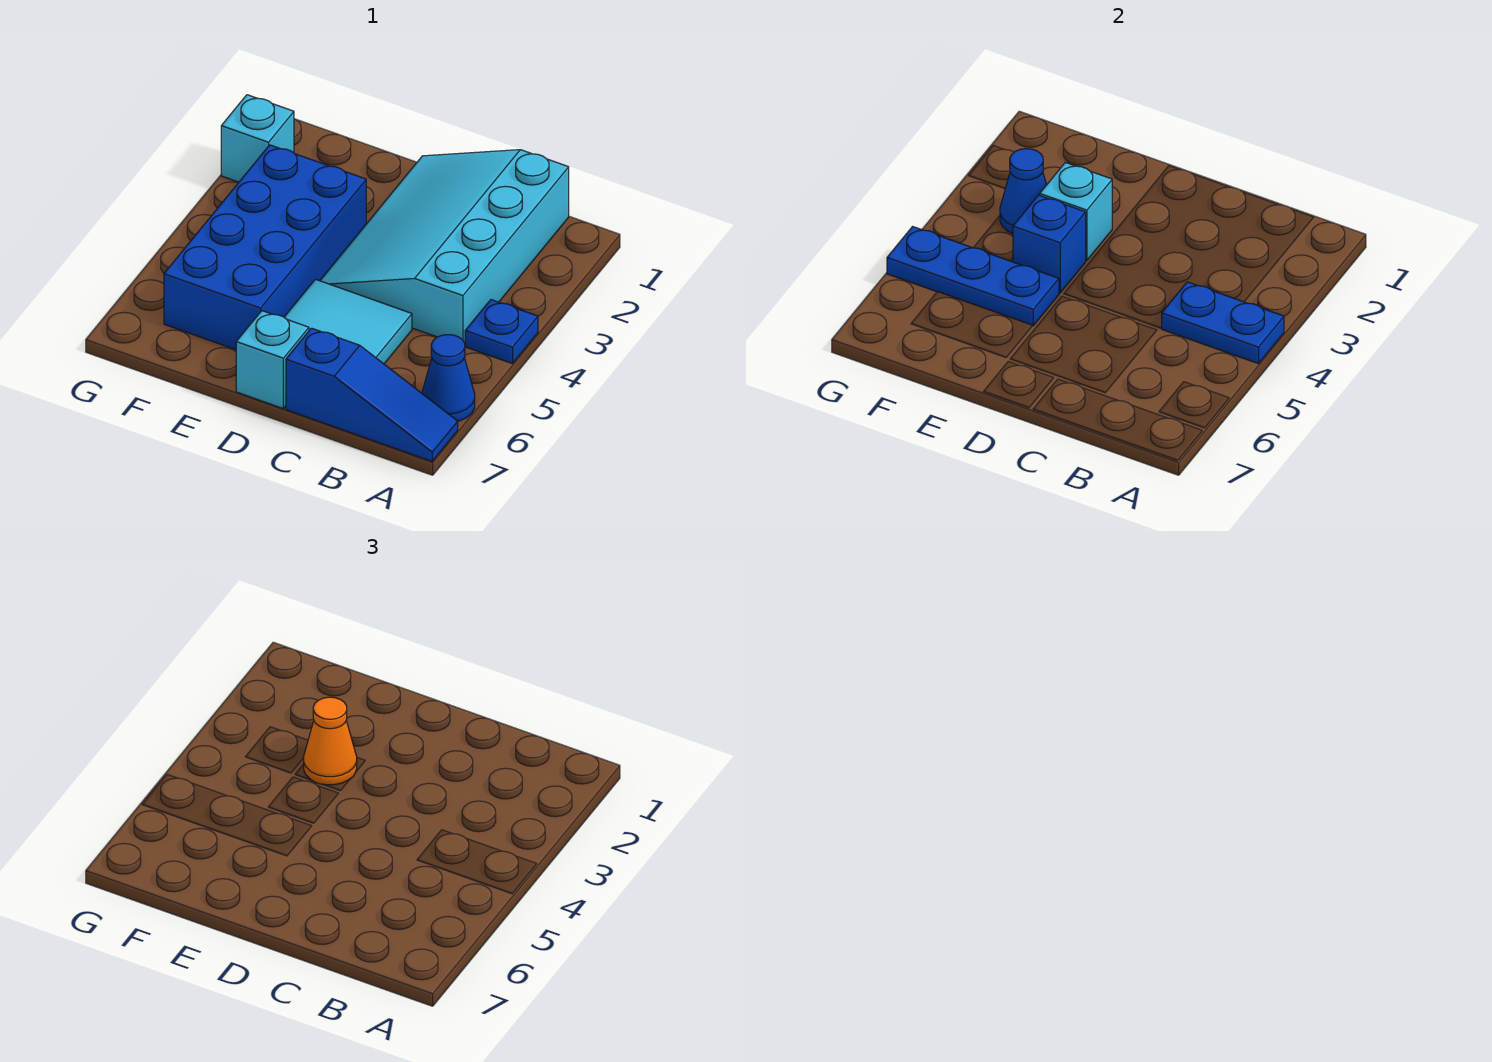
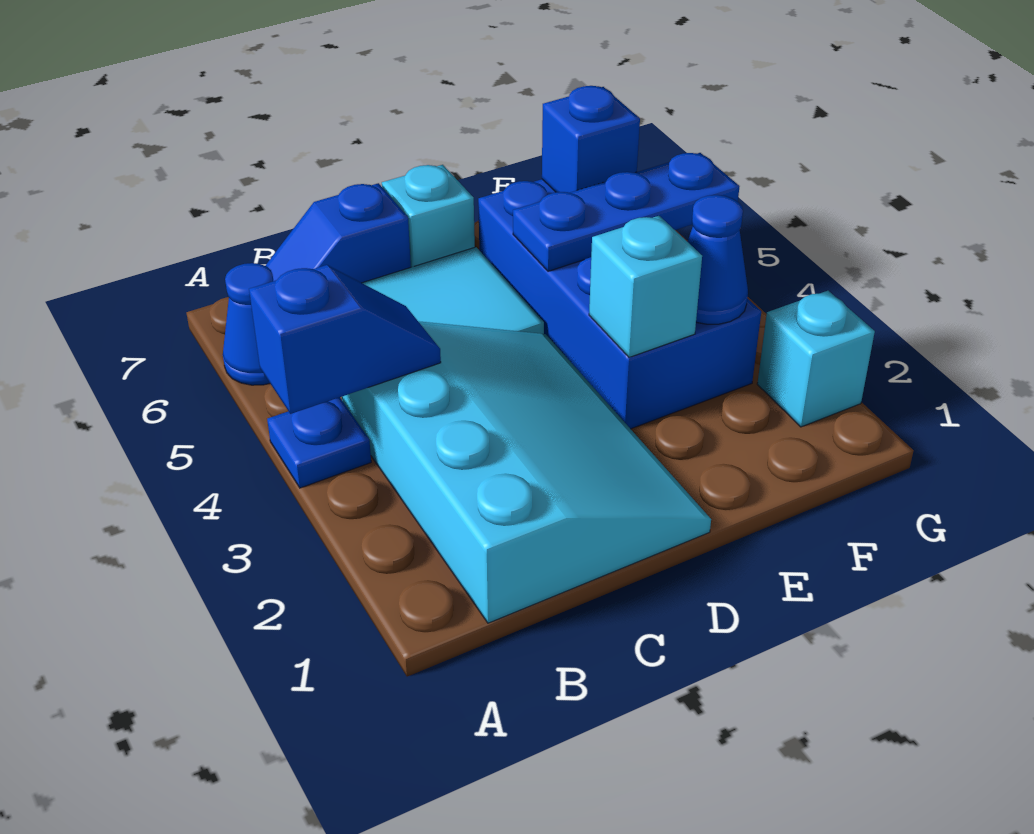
blue 1x2 plate [1162,282,1284,364] -> blue 1x2 slope [249,265,441,414]
blue 1x3 slope [286,328,458,461] -> blue 1x2 slope [265,183,411,283]
orange 1x1 cone [304,697,357,785] -> none
blue 1x1 brick [1013,195,1086,293] -> blue 1x1 brick moved to [542,86,640,193]

